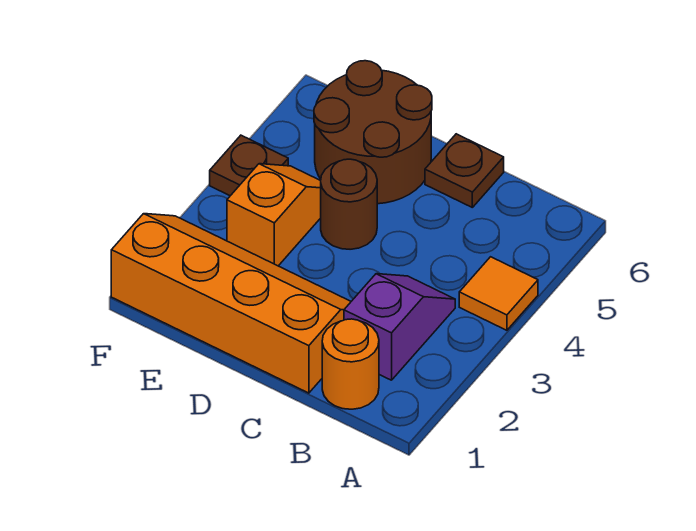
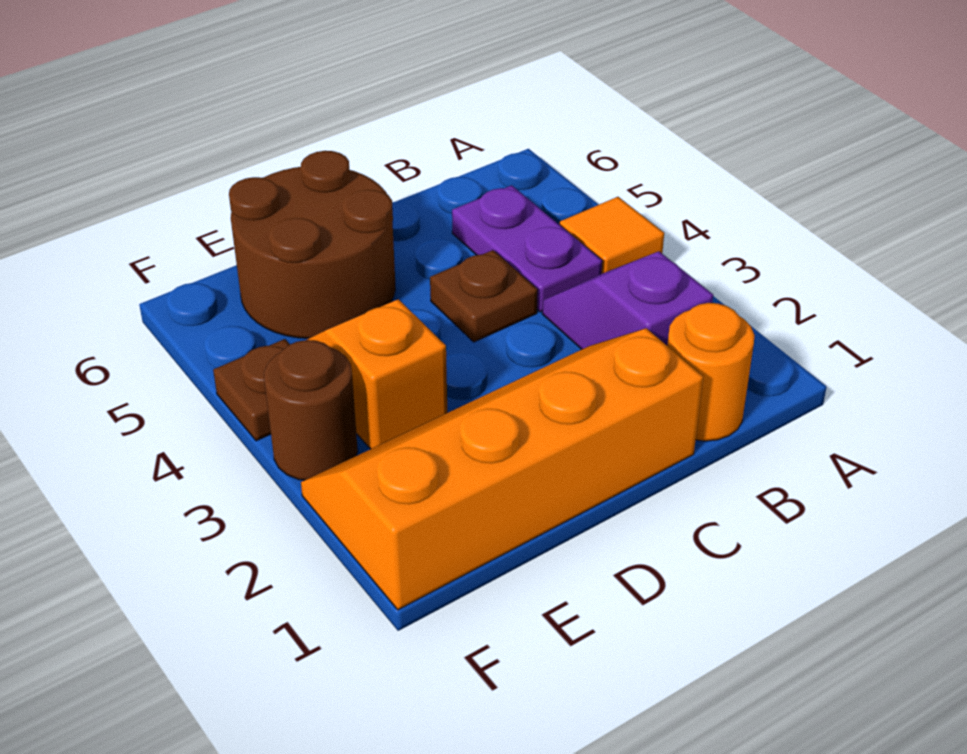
none -> purple 1x2 plate [452,185,602,312]
brown 1x1 plate [425,134,504,207] -> brown 1x1 plate moved to [430,250,538,342]
brown 1x1 round brick [321,159,377,249] -> brown 1x1 round brick moved to [264,340,358,480]

